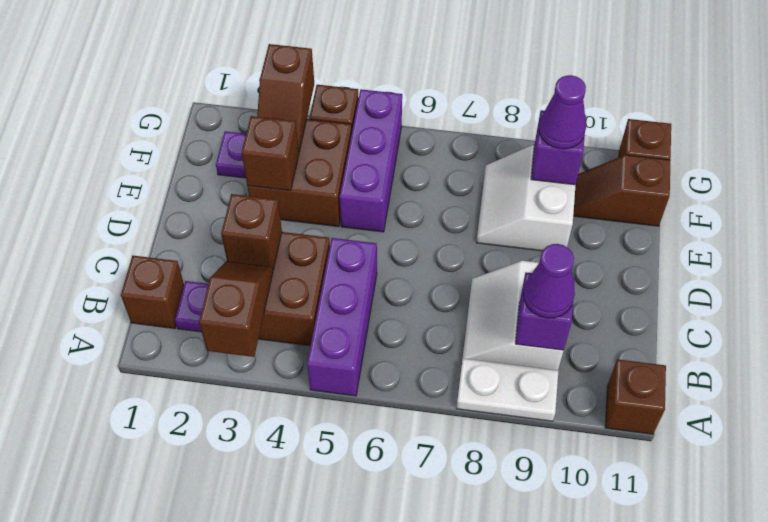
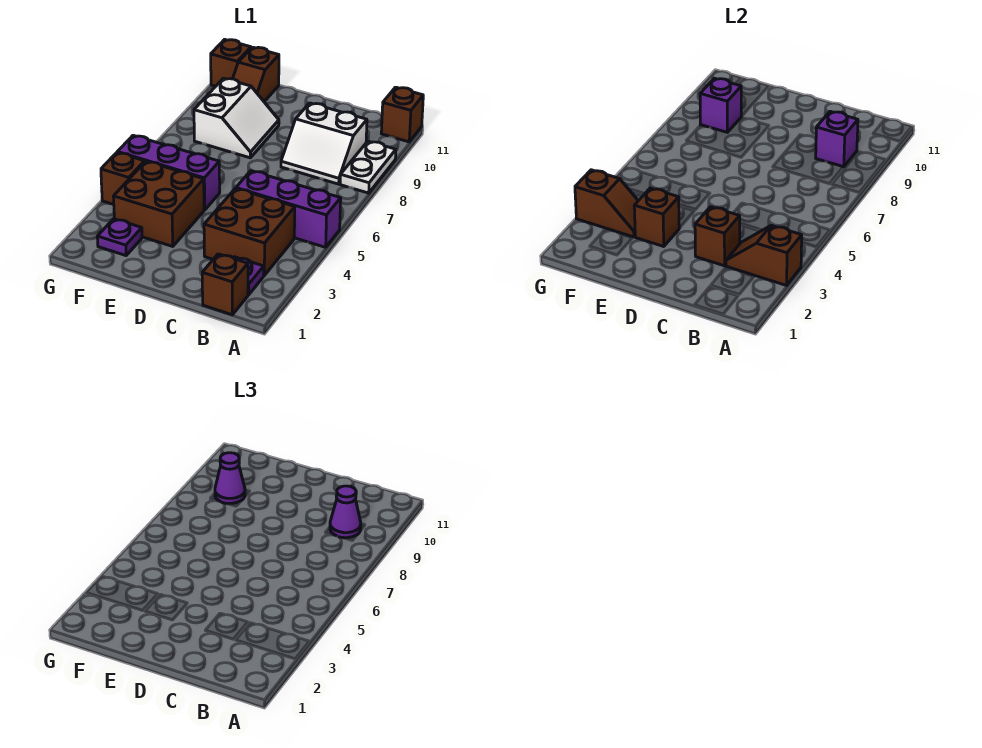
white 2x2 slope [476,145,576,251] -> white 2x2 slope turned to [194,78,279,158]

